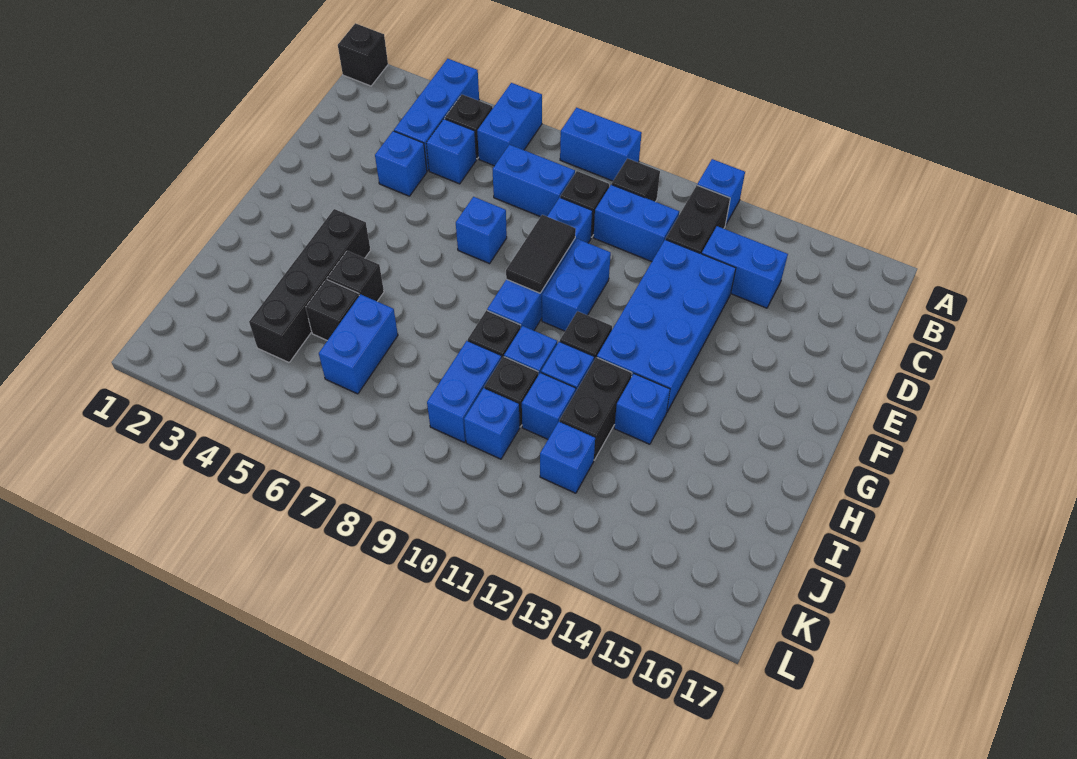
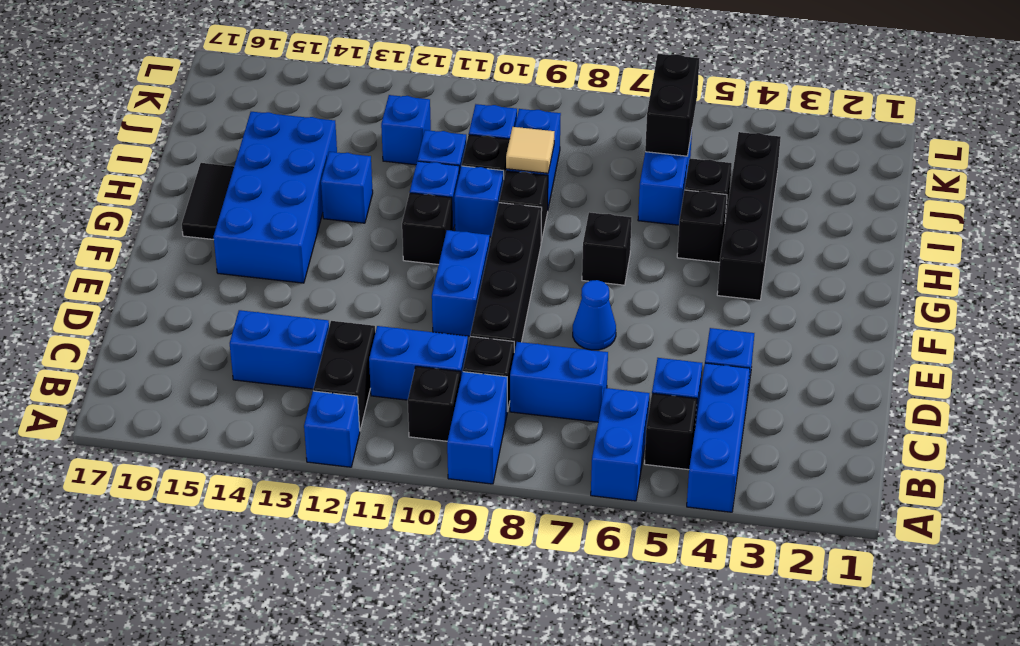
black 1x1 brick [338,23,388,86] -> black 1x1 brick moved to [582,212,632,285]
blue 1x2 brick [560,108,642,181] -> blue 1x2 brick turned to [447,372,507,484]
blue 1x4 brick [487,198,593,330] -> black 1x4 brick [470,203,542,352]
blue 2x4 brick [597,239,736,412] -> blue 2x4 brick moved to [213,112,337,283]
blue 1x1 brick [456,197,507,264] -> blue 1x1 cone [573,280,616,350]
black 1x2 tile [506,215,576,293] -> black 1x2 tile moved to [182,163,234,240]
black 1x2 brick [560,357,632,460] -> black 1x2 brick moved to [645,54,699,156]
none -> tan 1x1 tile [506,127,554,173]

